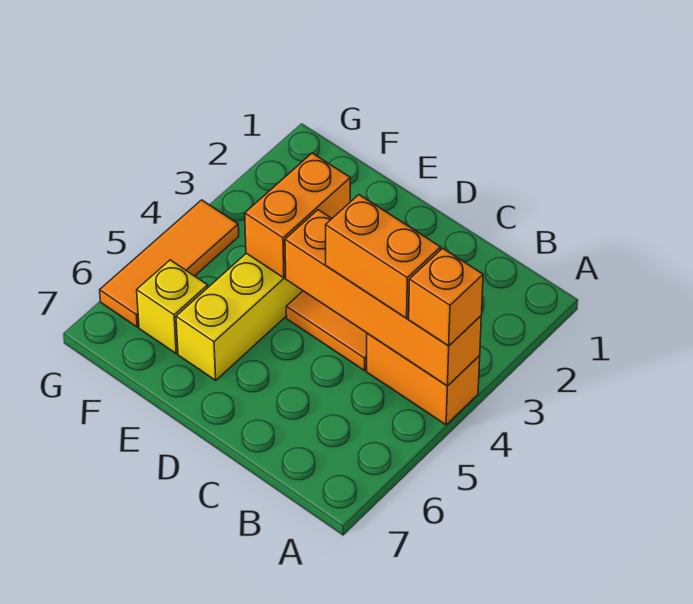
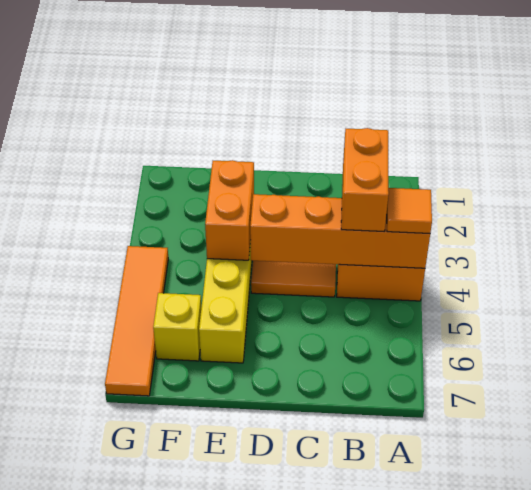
orange 1x1 brick [409,248,483,346] -> orange 1x1 tile [387,188,432,233]
orange 1x2 brick [326,195,441,318] -> orange 1x2 brick turned to [341,128,389,231]
orange 1x3 tile [100,200,239,327] -> orange 1x4 tile [105,246,168,396]

